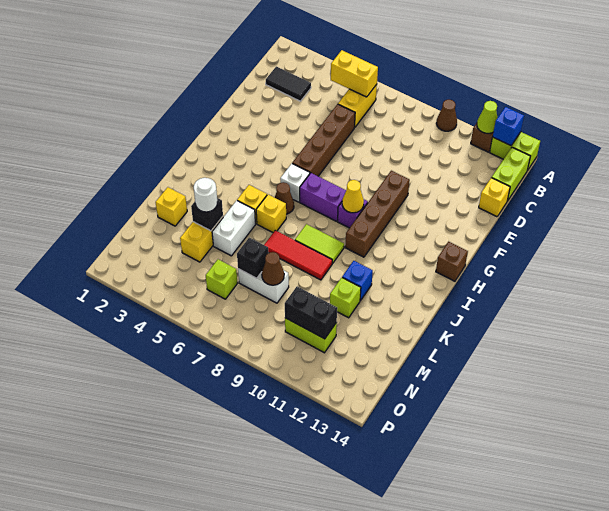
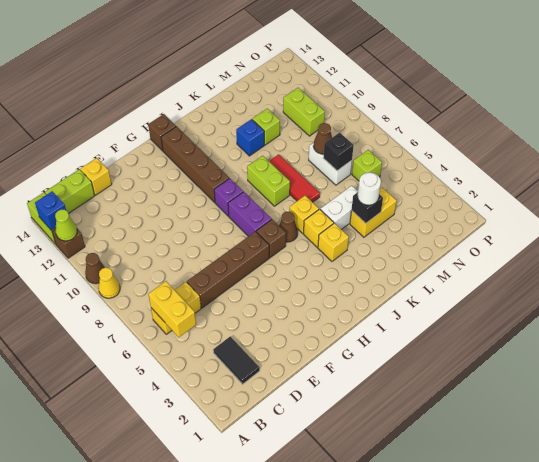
brown 1x4 brick [345,171,410,257] -> brown 1x4 brick turned to [161,126,229,202]
white 1x1 brick [280,164,310,202] -> brown 1x1 brick [256,219,286,258]
yellow 1x1 cone [342,180,364,213] -> yellow 1x1 cone moved to [98,268,120,298]
lime 1x2 tile [295,224,344,263] -> lime 1x2 brick [247,156,290,206]
yellow 1x1 brick [156,187,187,226] -> yellow 1x1 brick moved to [318,223,349,261]
black 1x2 brick [285,287,337,339] -> none

